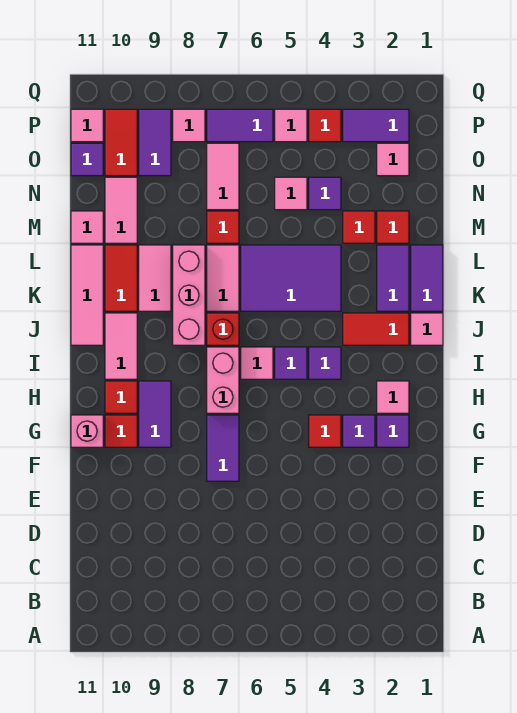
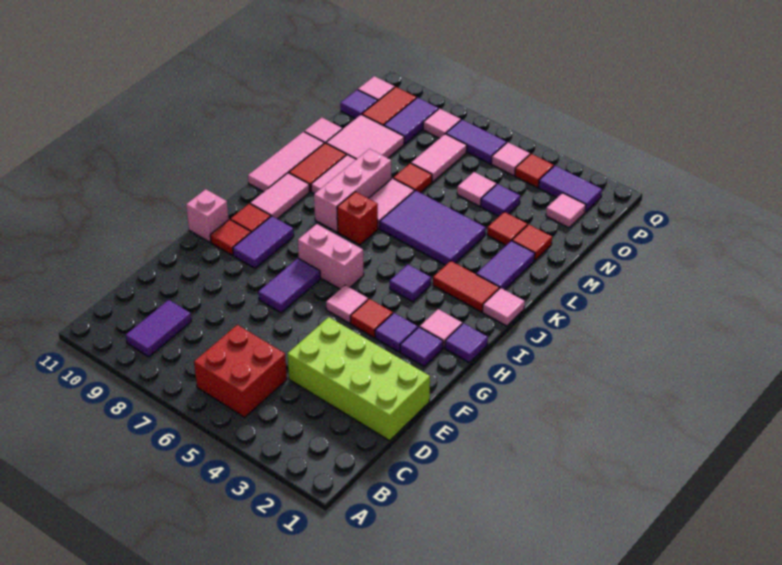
none -> red 2x2 brick [194,325,287,417]
none -> lime 2x4 brick [288,317,430,441]
pink 1x2 brick [207,347,239,413] -> pink 1x2 brick turned to [298,224,364,289]
purple 1x1 tile [275,347,307,379] -> purple 1x1 tile moved to [445,323,488,362]
pink 1x1 tile [241,347,273,379] -> pink 1x1 tile moved to [326,285,368,323]
purple 1x2 tile [411,245,443,311] -> purple 1x2 tile moved to [126,300,191,357]
pink 1x2 tile [105,177,137,243] -> pink 2x2 tile [326,114,404,159]

